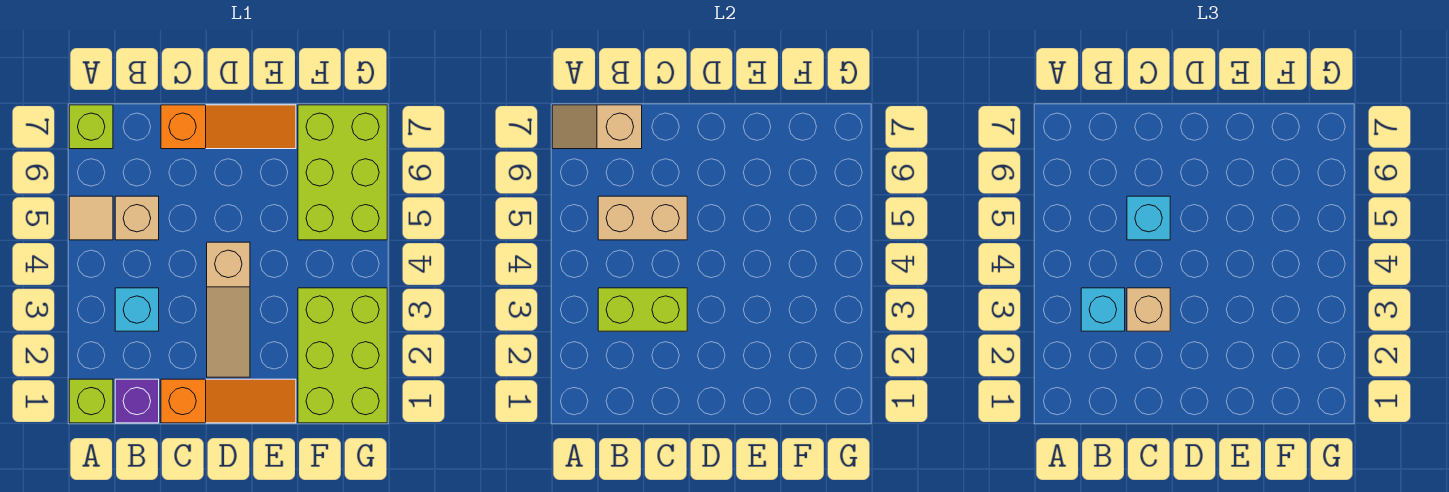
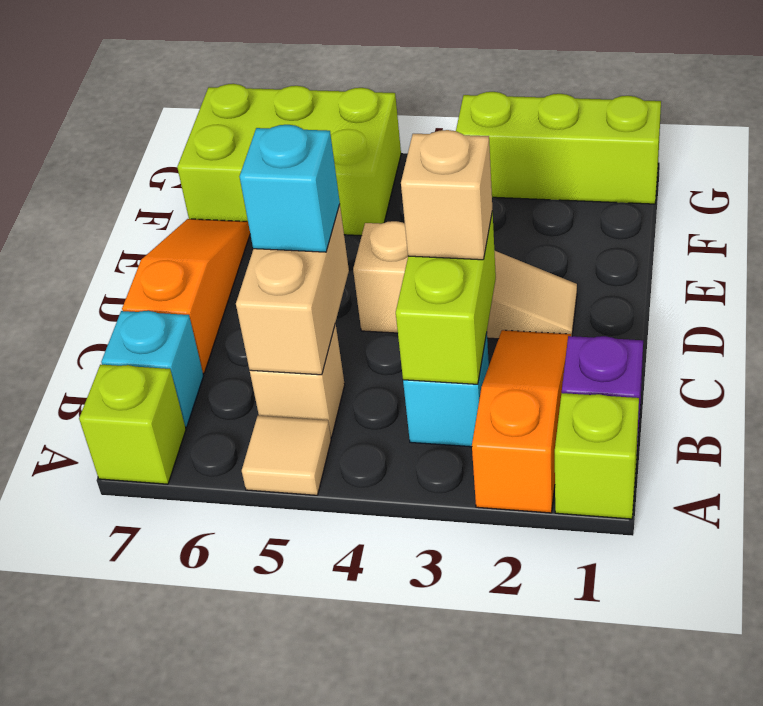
tan 1x2 slope [552,105,642,149] -> none
cyan 1x1 brick [1081,288,1125,331] -> cyan 1x1 brick moved to [101,311,203,427]
orange 1x3 slope [161,379,296,423] -> orange 1x3 slope moved to [472,330,571,513]
lime 2x3 brick [298,288,387,423] -> lime 1x3 brick [456,92,661,204]

